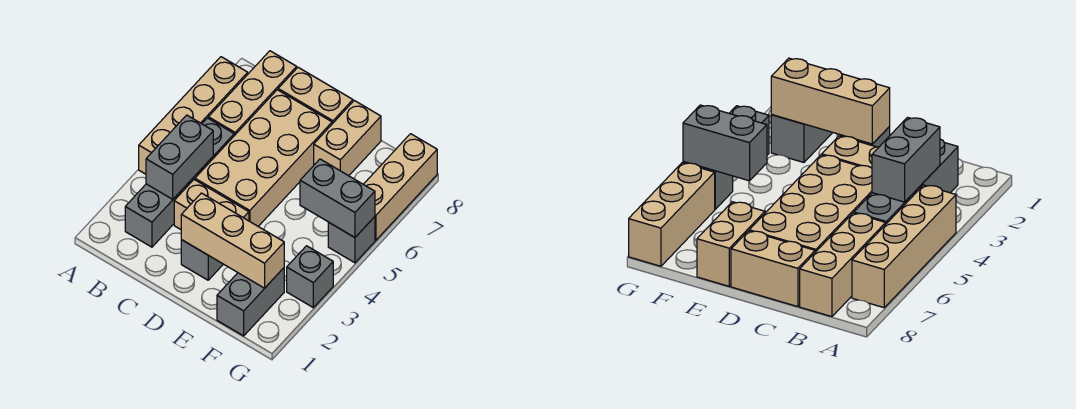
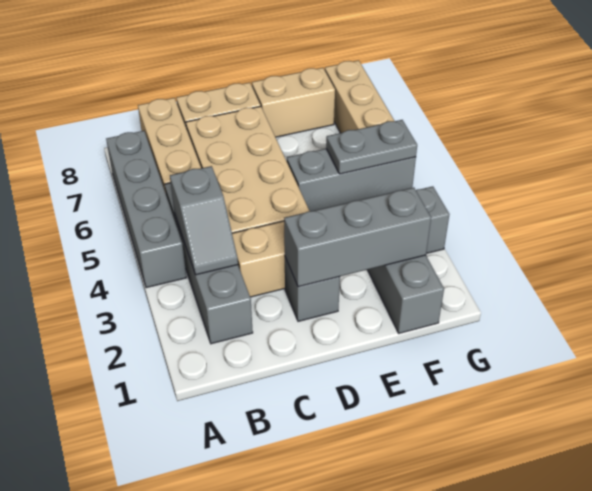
tan 1x4 brick [139,57,248,174] -> grey 1x4 brick [106,131,187,288]
grey 1x2 brick [146,115,213,199] -> grey 1x2 slope [170,166,238,275]
tan 1x3 brick [181,193,284,288] -> grey 1x3 brick [284,188,431,287]
tan 1x2 brick [314,101,381,176] -> tan 1x2 brick turned to [252,68,335,137]
grey 1x2 brick [300,159,375,237] -> grey 1x2 plate [326,120,417,174]
grey 1x1 brick [328,217,375,263] -> grey 1x3 brick [287,149,416,211]

